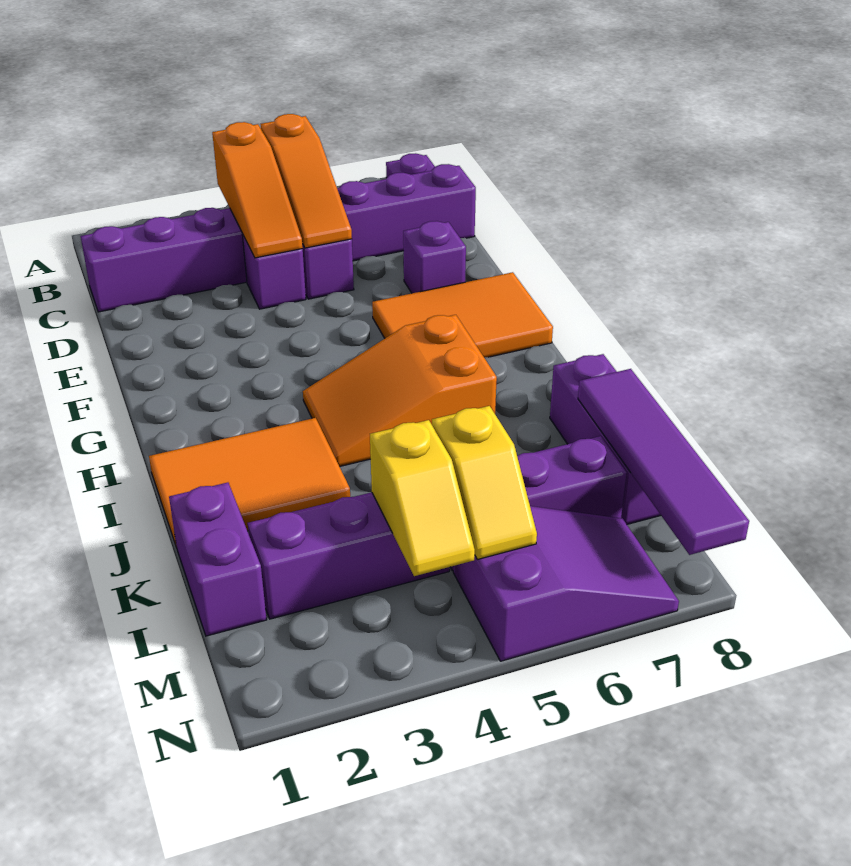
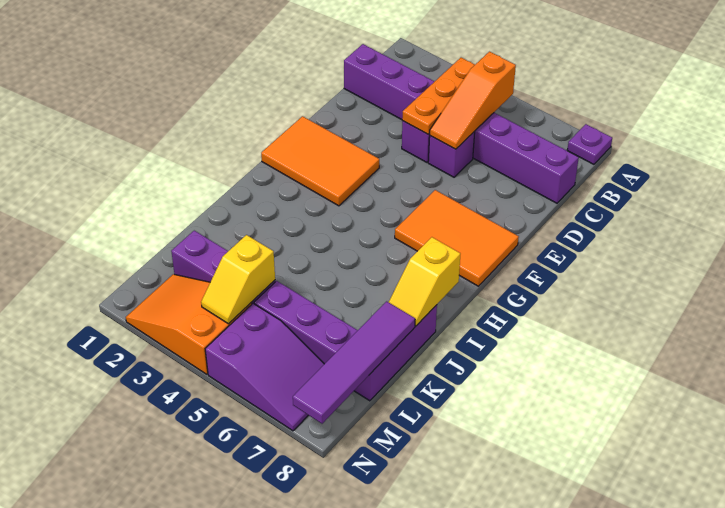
orange 1x3 slope [212,122,303,258] -> orange 1x3 plate [402,58,475,134]
purple 1x1 brick [403,221,466,293] -> none
orange 2x3 slope [303,315,497,467] -> orange 2x3 slope moved to [126,274,252,374]
orange 2x3 tile [149,418,350,548] -> orange 2x3 tile moved to [261,116,379,206]
purple 1x2 brick [169,483,267,636] -> none
yellow 1x2 slope [432,406,537,559] -> yellow 1x2 slope moved to [389,237,460,326]

